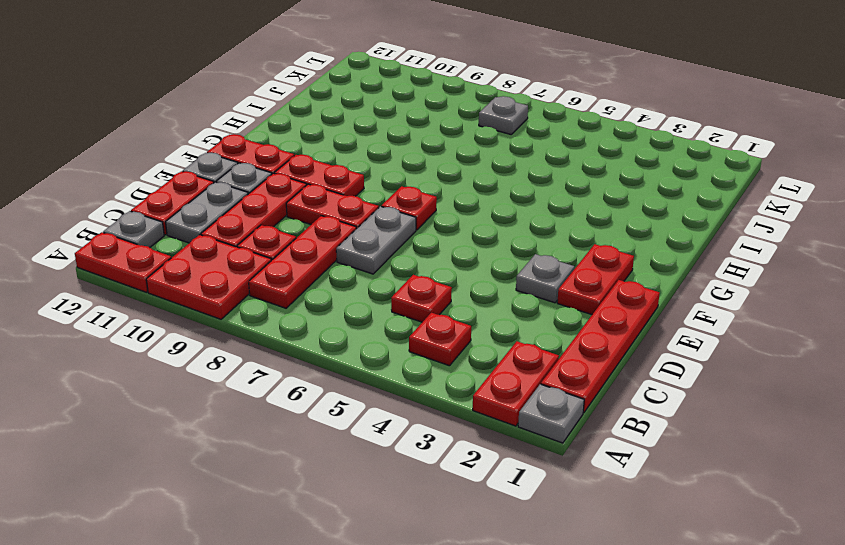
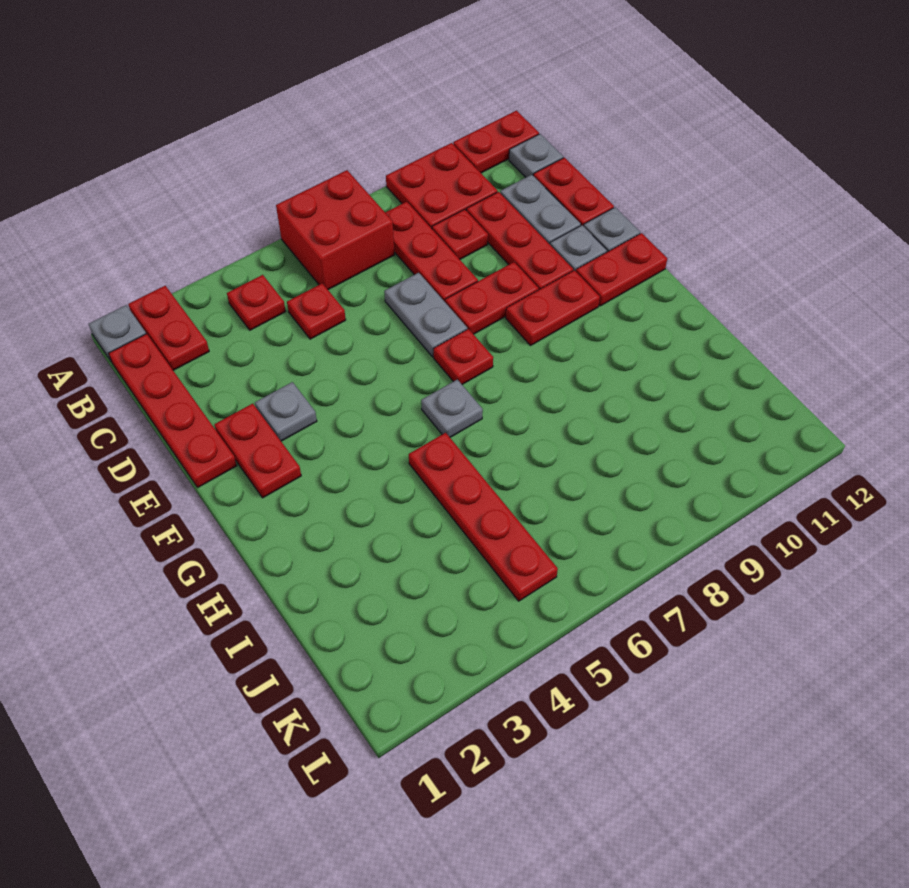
none -> red 2x2 brick [276,170,394,290]
none -> red 1x4 plate [409,433,558,601]
grey 1x1 plate [479,96,528,135] -> grey 1x1 plate moved to [421,379,483,437]

